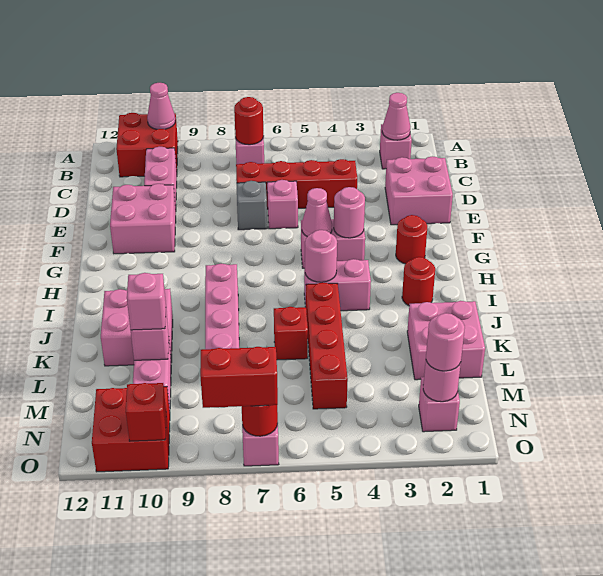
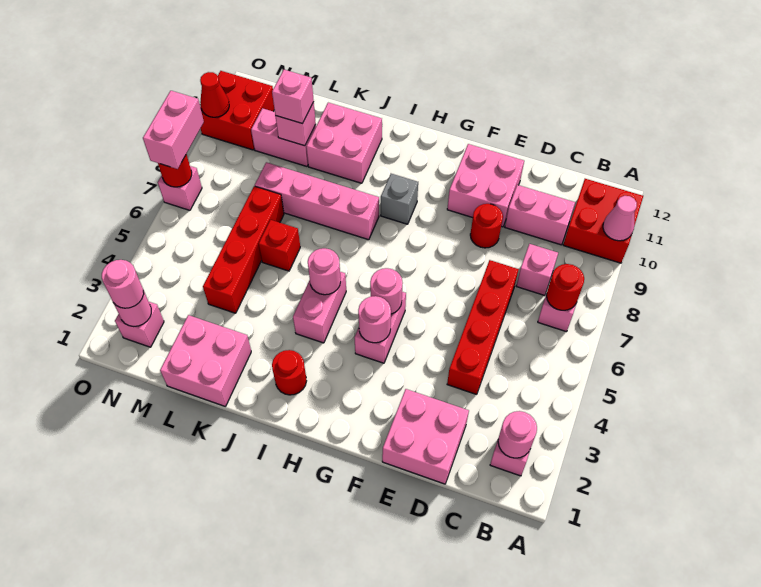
pink 1x1 cone [382,93,410,140] -> pink 1x1 round brick [498,411,537,458]
pink 1x1 brick [267,180,298,229] -> pink 1x1 brick moved to [516,244,558,296]
grey 1x1 brick [237,181,267,230] -> grey 1x1 brick moved to [381,174,418,224]
red 1x1 round brick [396,215,427,264] -> red 1x1 round brick moved to [470,204,503,248]
pink 1x1 cone [302,188,332,236] -> pink 1x1 round brick [370,268,403,314]
red 1x4 brick [306,282,348,409] -> red 1x4 brick turned to [203,186,284,313]
red 1x2 brick [200,347,278,408] -> pink 1x2 brick [143,91,204,169]
red 1x1 brick [126,383,166,441] -> red 1x1 cone [200,72,229,117]

